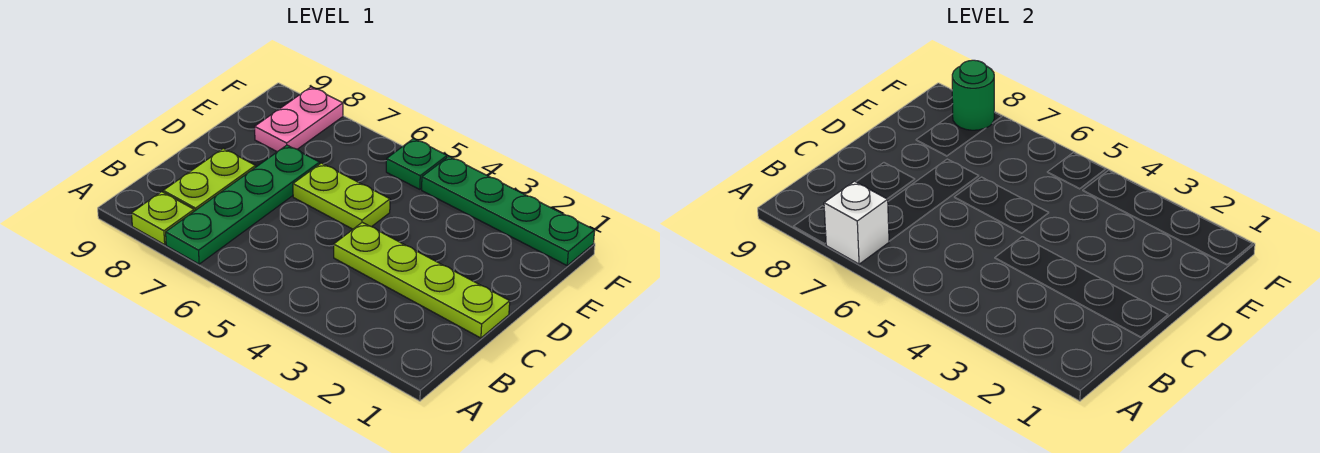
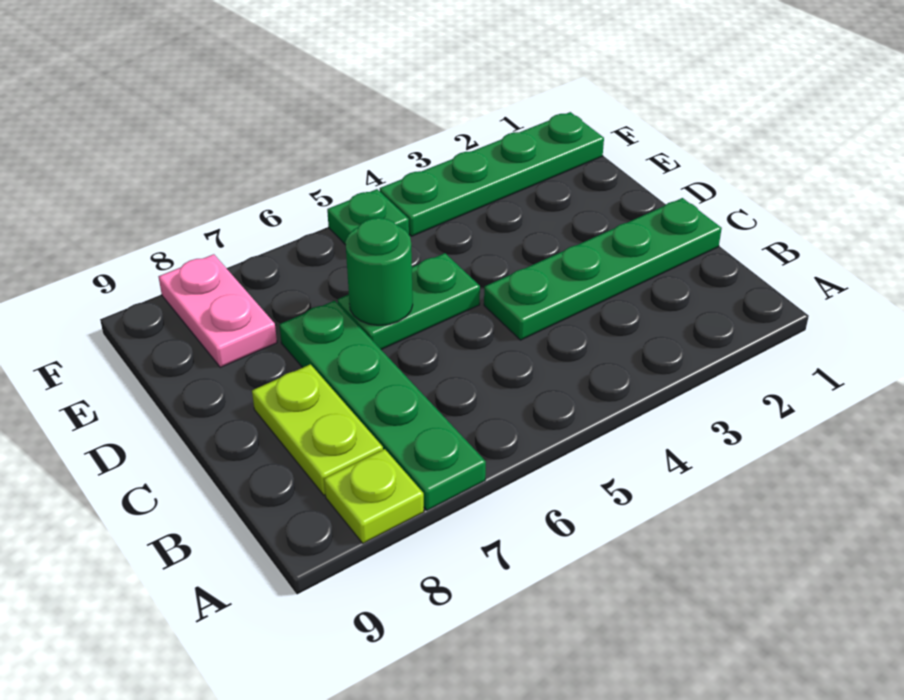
white 1x1 brick [824,181,889,264] -> none
lime 1x4 plate [334,222,510,338] -> green 1x4 plate [484,198,722,340]
lime 1x2 plate [293,163,390,229] -> green 1x2 plate [338,253,480,349]
green 1x1 round brick [952,60,994,130] -> green 1x1 round brick moved to [345,218,413,325]

